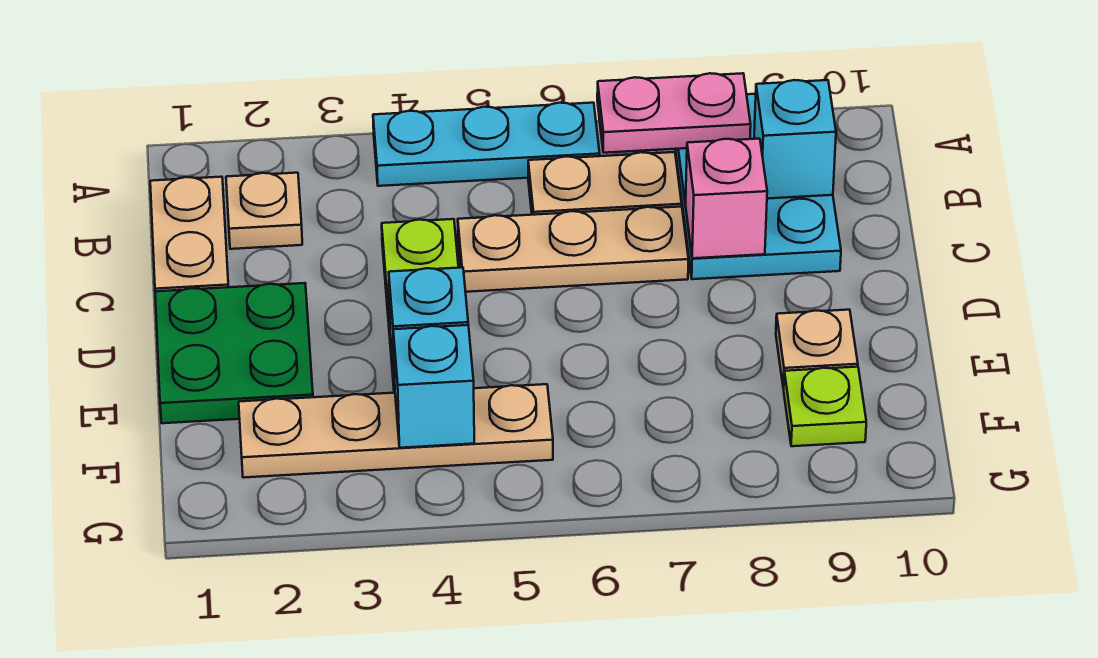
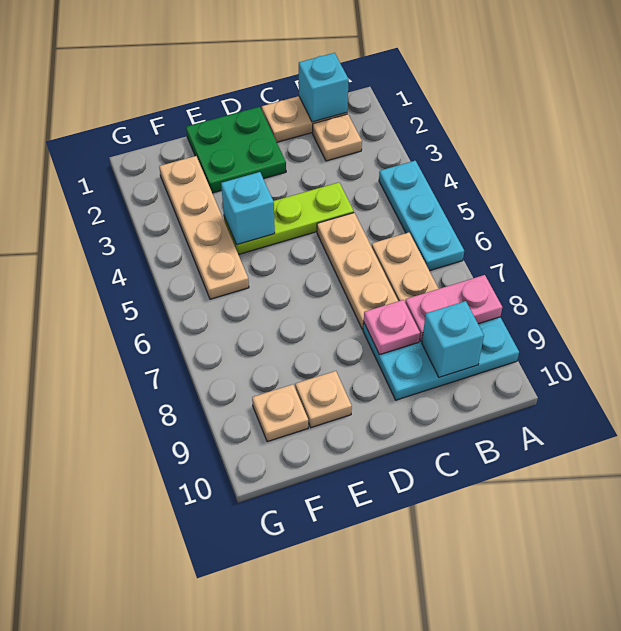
pink 1x2 plate [597,73,751,153] -> pink 1x2 plate turned to [405,275,502,342]
pink 1x1 brick [686,139,767,258] -> pink 1x1 plate [364,300,420,355]
cyan 1x1 brick [393,325,474,448] -> cyan 1x1 brick moved to [299,53,349,122]
lime 1x1 plate [784,367,866,446] -> tan 1x1 plate [252,384,308,442]

